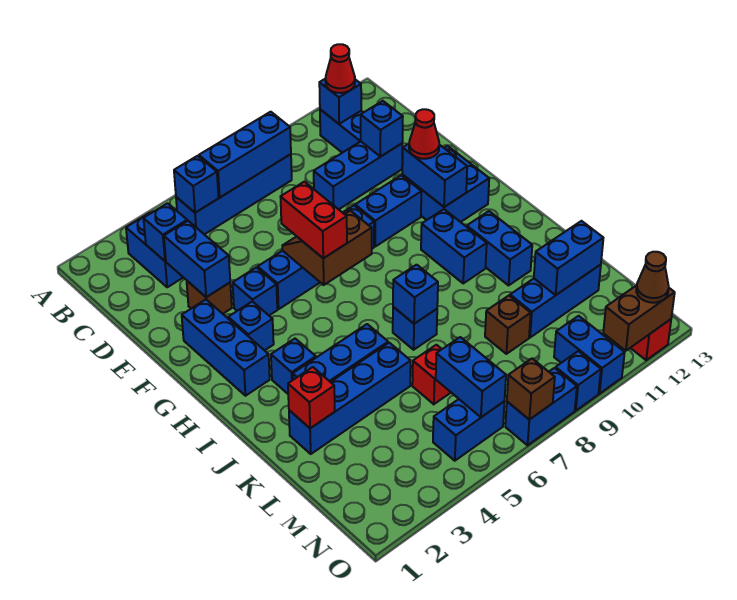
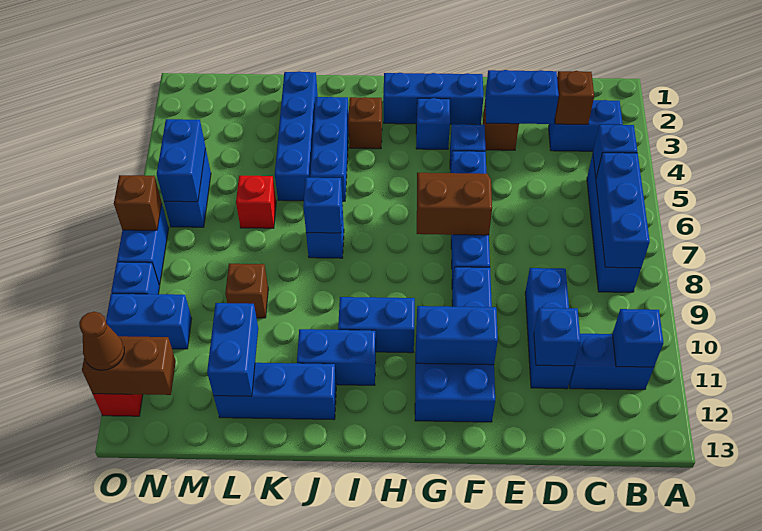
red 1x1 cone [325,44,355,93] -> none
blue 1x1 brick [143,203,187,261] -> brown 1x1 brick [555,71,594,124]
brown 2x2 slope [282,211,372,285] -> brown 2x2 slope turned to [417,173,492,235]
red 1x2 brick [281,182,347,258] -> none
red 1x1 cone [409,109,439,159] -> none
blue 1x1 brick [271,339,316,394] -> brown 1x1 brick [348,97,382,149]
red 1x1 brick [288,367,335,428] -> none
blue 1x3 brick [510,265,601,338] -> blue 1x3 brick turned to [214,363,336,420]
blue 1x2 brick [436,337,506,417] -> blue 1x2 brick turned to [157,119,206,202]
brown 1x2 brick [603,285,675,351] -> brown 1x2 brick turned to [82,336,176,395]

